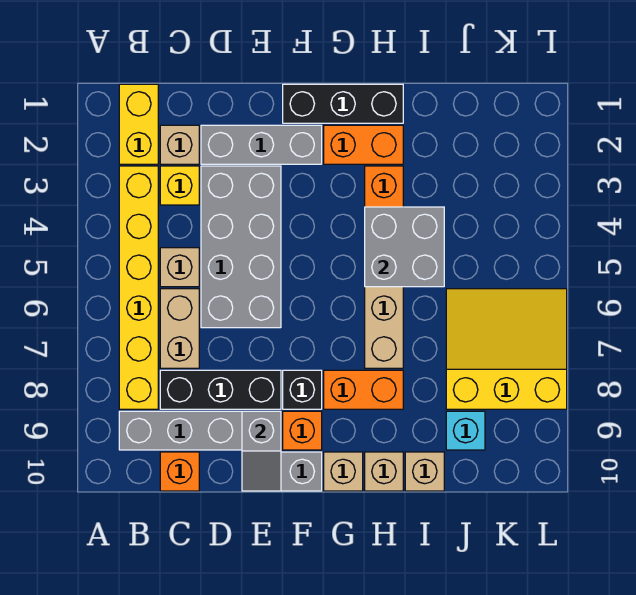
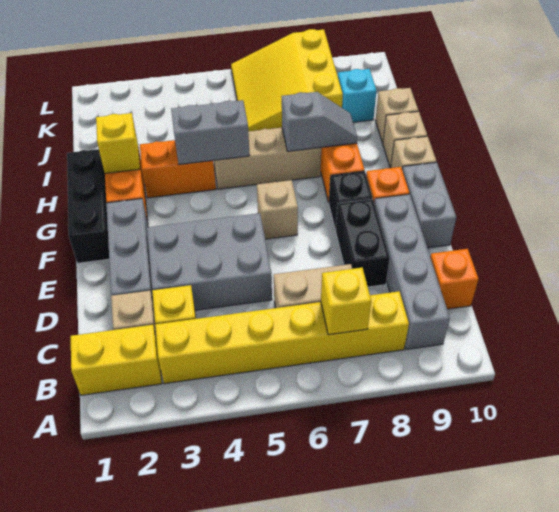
none -> yellow 1x1 brick [321,268,371,335]
tan 1x1 brick [160,248,199,287] -> tan 1x1 brick moved to [257,180,298,239]
black 1x3 brick [160,370,281,409] -> black 1x2 brick [336,199,390,287]
grey 2x4 brick [201,166,281,328] -> grey 2x3 brick [147,213,272,310]
grey 1x2 slope [242,411,281,491] -> grey 1x2 slope moved to [282,92,357,151]
none -> yellow 1x1 brick [96,113,140,173]
grey 2x2 brick [365,207,444,287] -> grey 1x2 brick [171,100,250,165]

